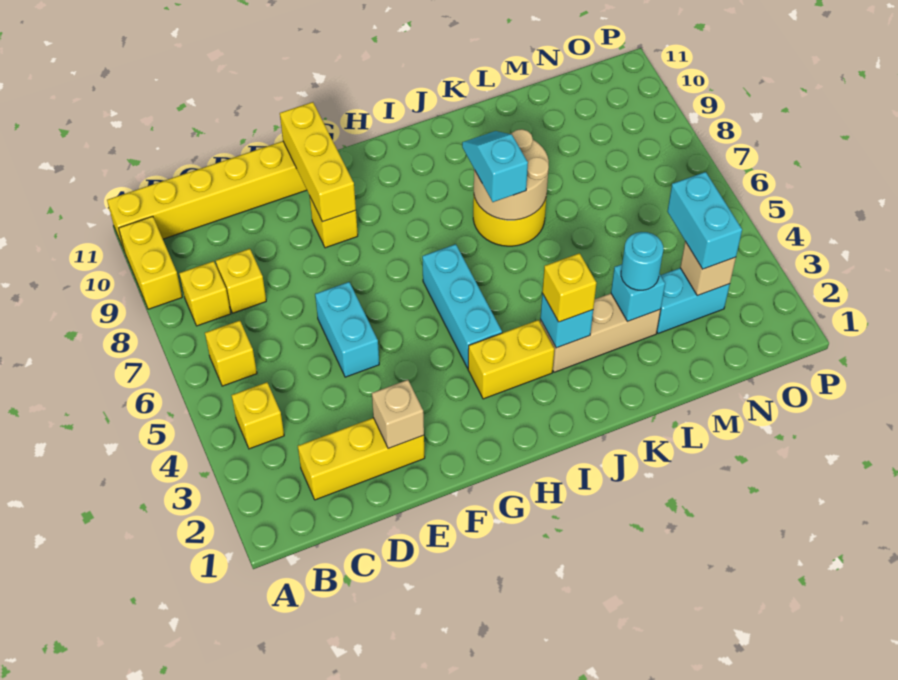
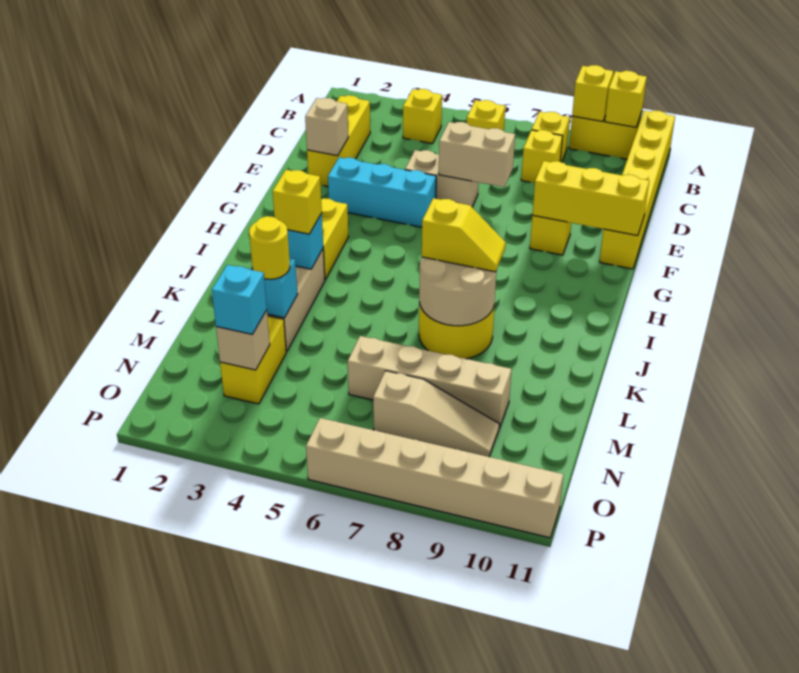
none -> yellow 1x1 brick [572,65,613,122]
none -> yellow 1x1 brick [605,71,647,127]
cyan 1x2 brick [315,282,379,377] -> tan 1x2 brick [405,150,479,207]
none -> tan 1x2 brick [439,122,515,187]
cyan 1x3 brick [422,244,502,368] -> cyan 1x3 brick moved to [328,157,436,227]
cyan 1x2 slope [462,131,528,202] -> yellow 1x2 slope [422,198,506,272]
cyan 1x1 round brick [621,232,663,290] -> yellow 1x1 round brick [249,216,290,279]
cyan 1x2 brick [657,268,730,334] -> yellow 1x2 brick [220,316,286,404]
none -> tan 1x4 brick [348,336,511,428]
cyan 1x2 brick [667,172,742,269] -> cyan 1x1 brick [212,265,267,334]
none -> tan 1x3 slope [373,371,499,457]
none -> tan 1x6 brick [306,418,564,538]

